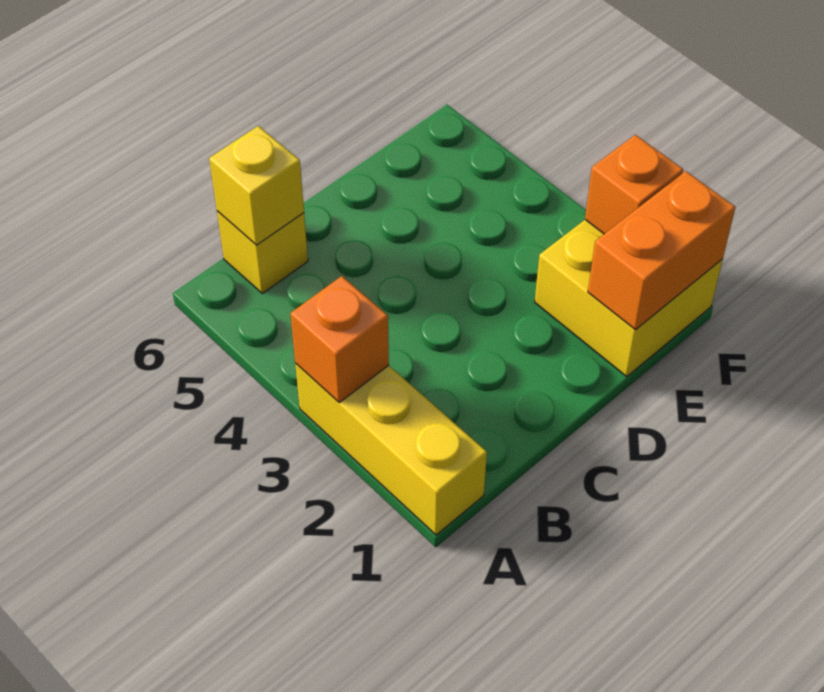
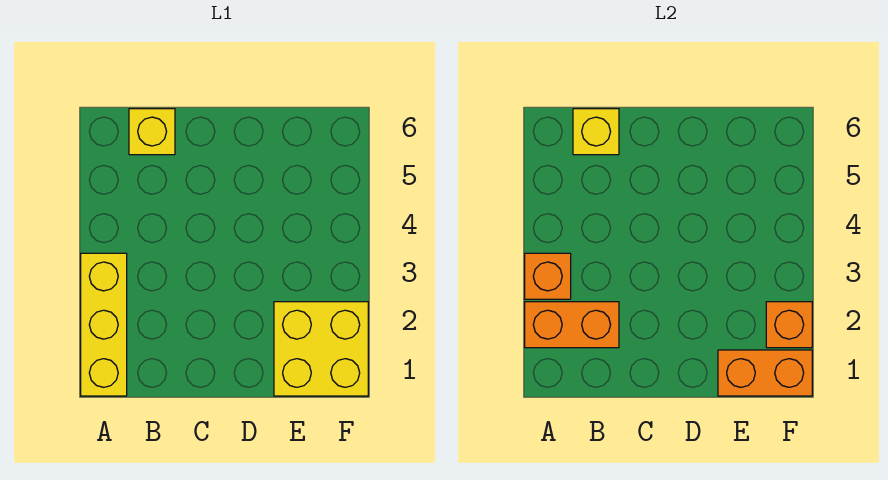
none -> orange 1x2 brick [525,302,619,348]

